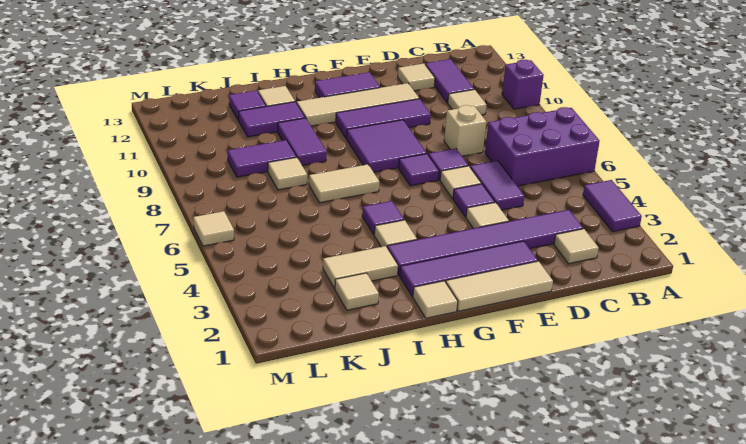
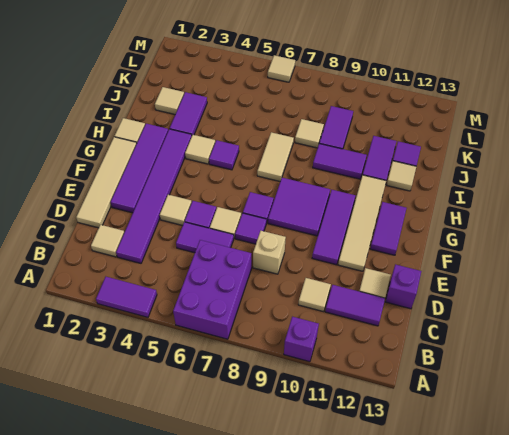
none -> purple 1x1 brick [386,264,421,309]
tan 1x3 tile [446,261,553,311] -> tan 1x4 tile [76,137,136,228]
tan 1x2 tile [323,246,398,289] -> purple 1x2 tile [170,92,207,135]

